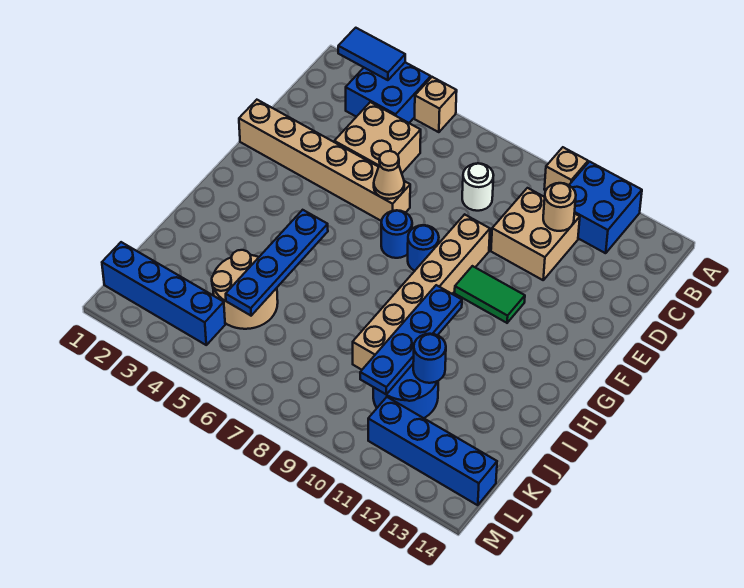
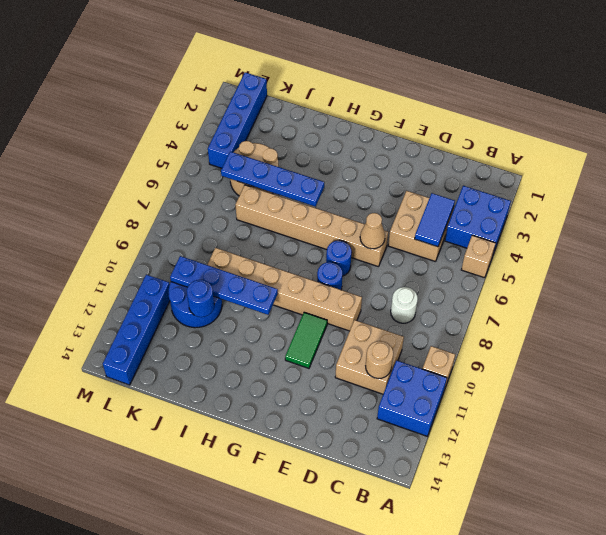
blue 1x2 tile [338,28,405,80] -> blue 1x2 tile moved to [415,193,455,247]
tan 1x6 brick [239,100,410,221] -> tan 1x6 brick turned to [236,185,388,267]

